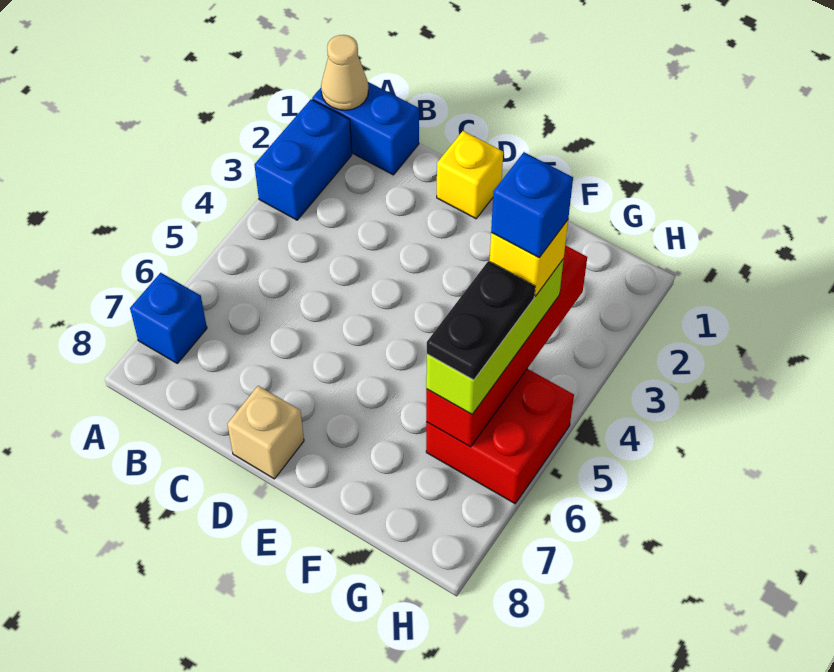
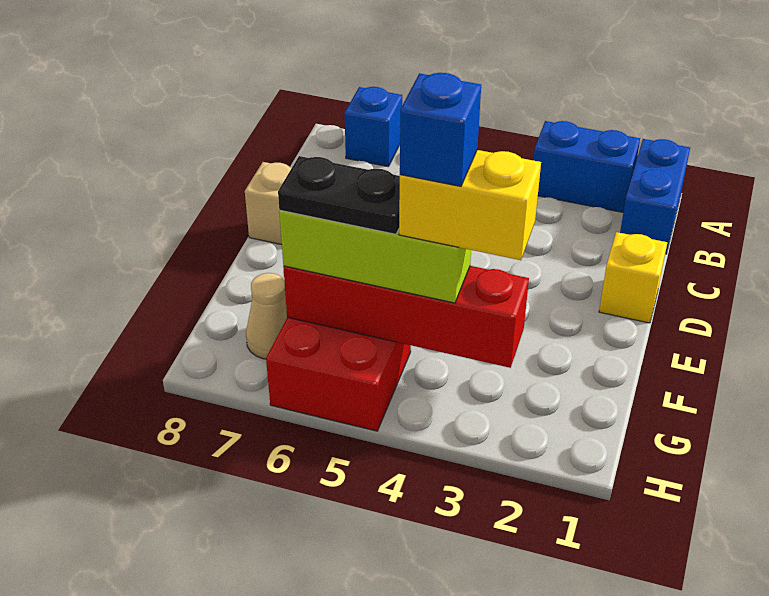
tan 1x1 cone [321,35,369,110] -> tan 1x1 cone moved to [246,273,287,359]
yellow 1x1 brick [490,220,568,296] -> yellow 1x2 brick [399,150,541,260]

